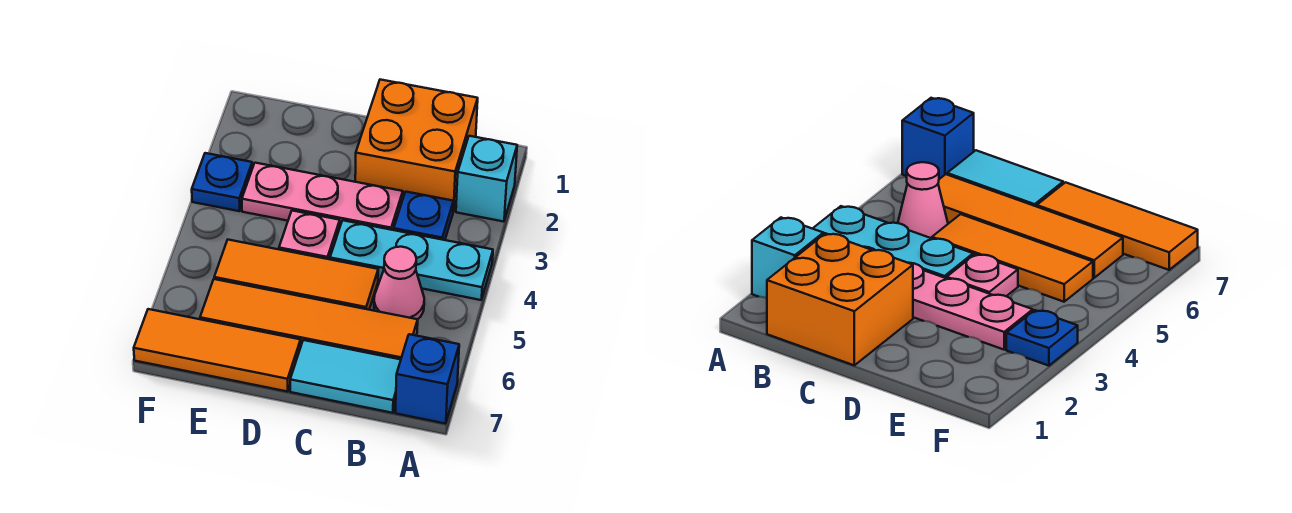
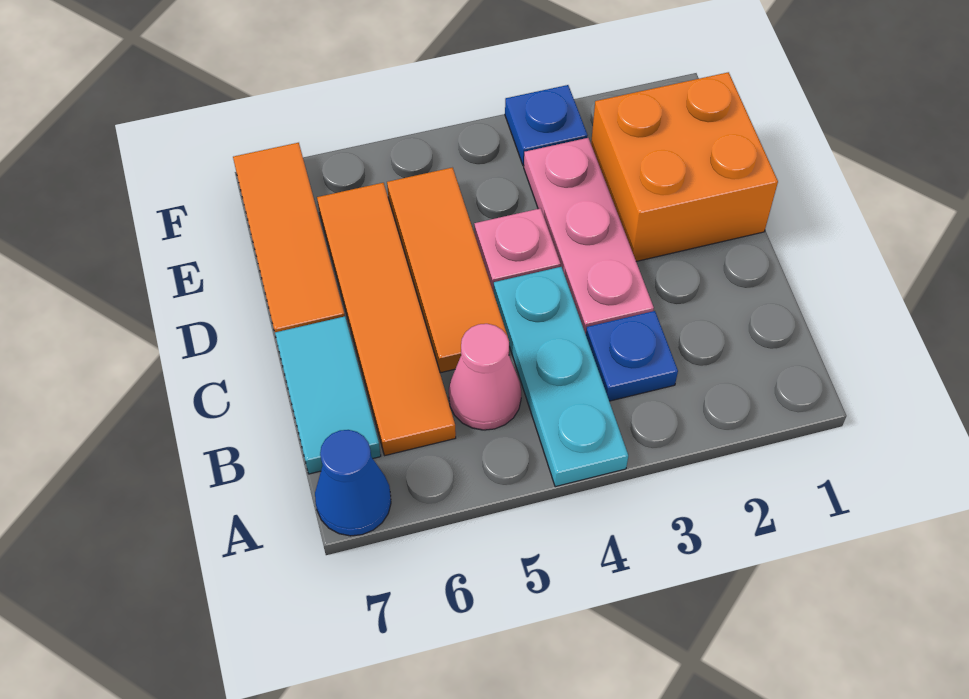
cyan 1x1 brick [456,136,517,222] -> none
blue 1x1 brick [396,334,459,424] -> blue 1x1 cone [315,430,391,536]
orange 2x2 brick [355,80,478,212] -> orange 2x2 brick moved to [591,72,778,261]

